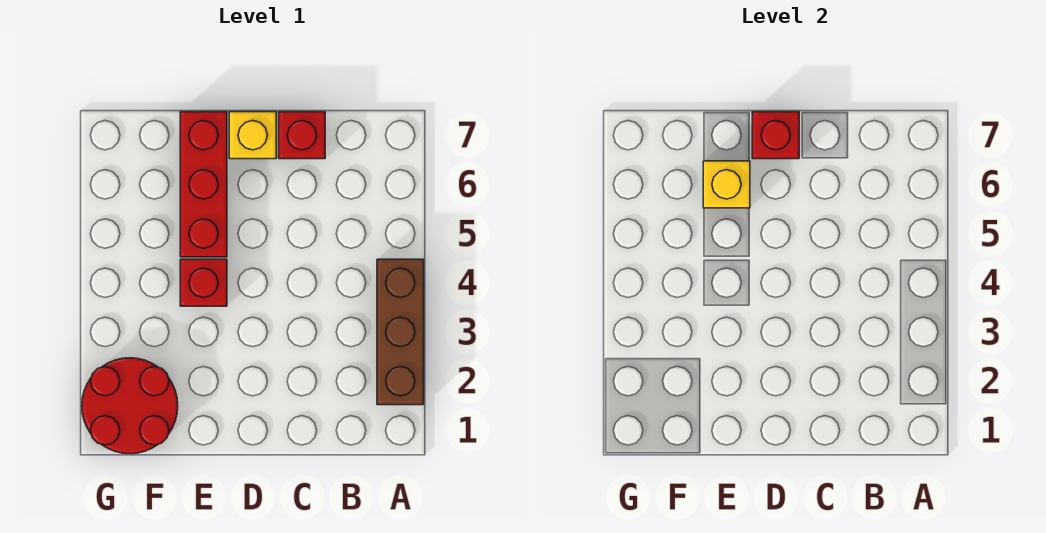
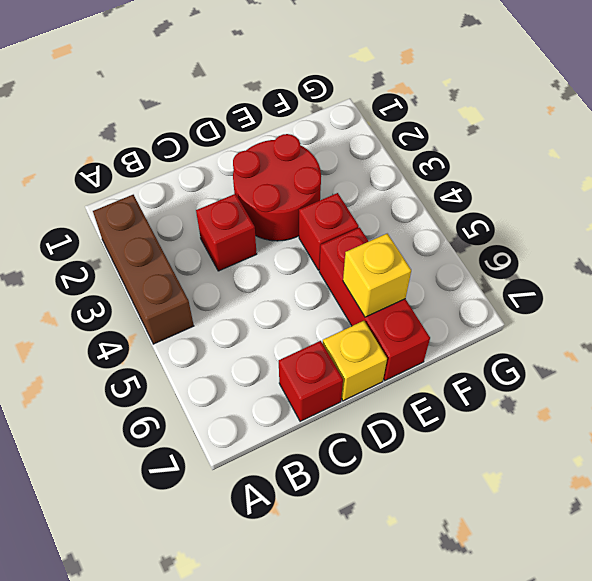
red 1x1 brick [752,112,799,159] -> red 1x1 brick moved to [196,194,257,271]
red 2x2 round brick [82,358,178,454] -> red 2x2 round brick moved to [233,134,321,241]

